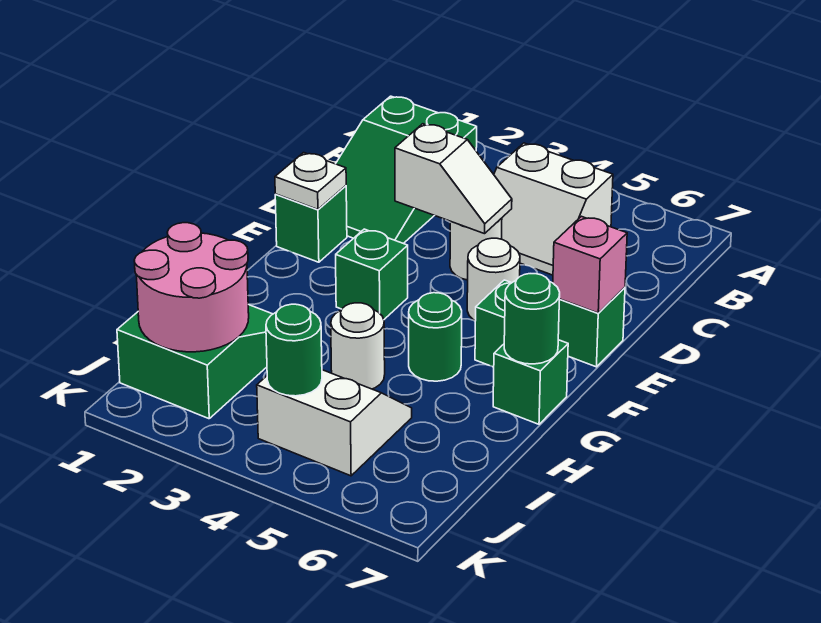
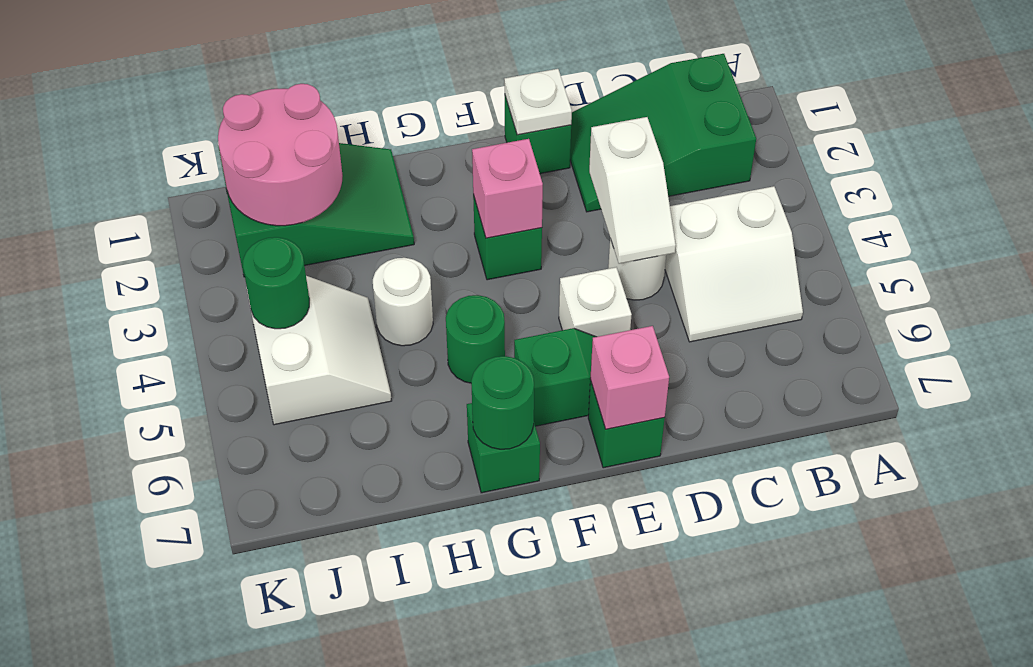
white 2x2 slope [494,143,613,275] -> white 2x2 slope turned to [665,186,803,342]
white 1x1 round brick [467,238,520,321] -> white 1x1 brick [559,267,632,337]
none -> pink 1x1 brick [472,139,543,238]

